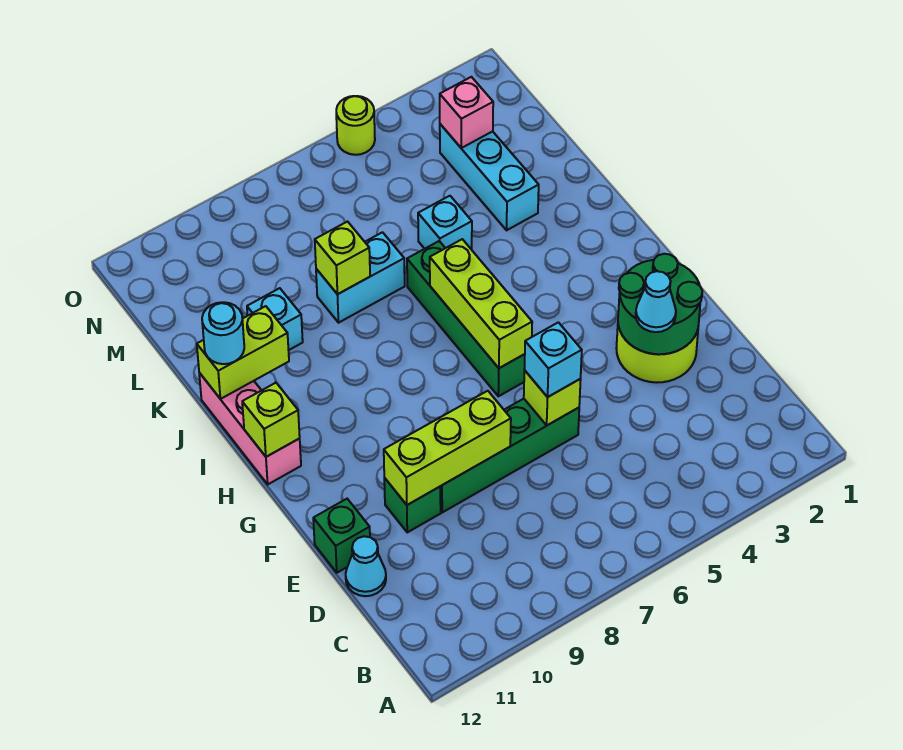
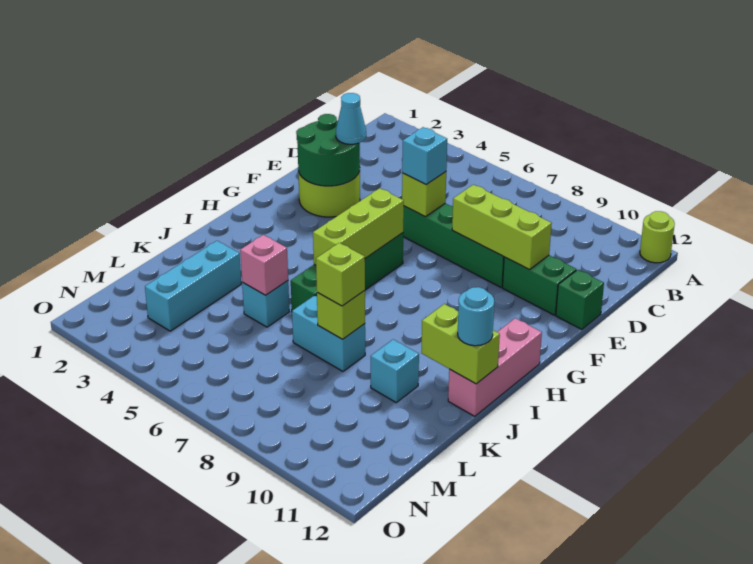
cyan 1x1 cone [346,536,386,596] -> none
green 1x1 brick [384,478,441,532] -> green 1x2 brick [503,255,576,315]
lime 1x1 brick [242,383,300,457] -> lime 1x1 brick moved to [316,243,365,306]
pink 1x1 brick [440,77,493,148] -> pink 1x1 brick moved to [240,235,288,295]
lime 1x1 round brick [336,96,375,155] -> lime 1x1 round brick moved to [640,211,675,263]

